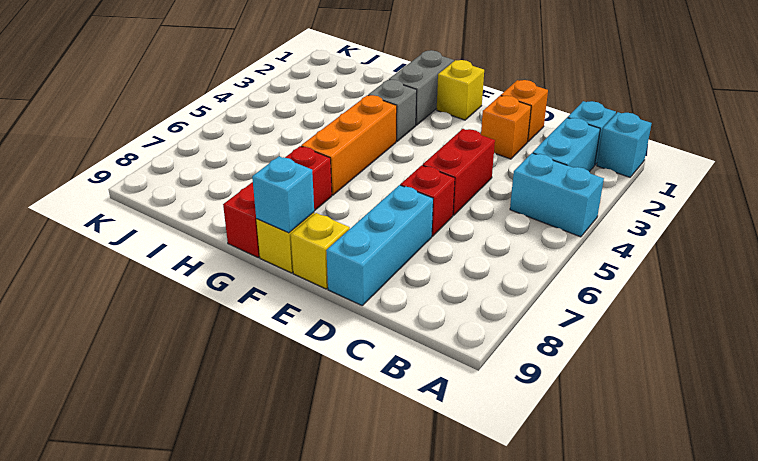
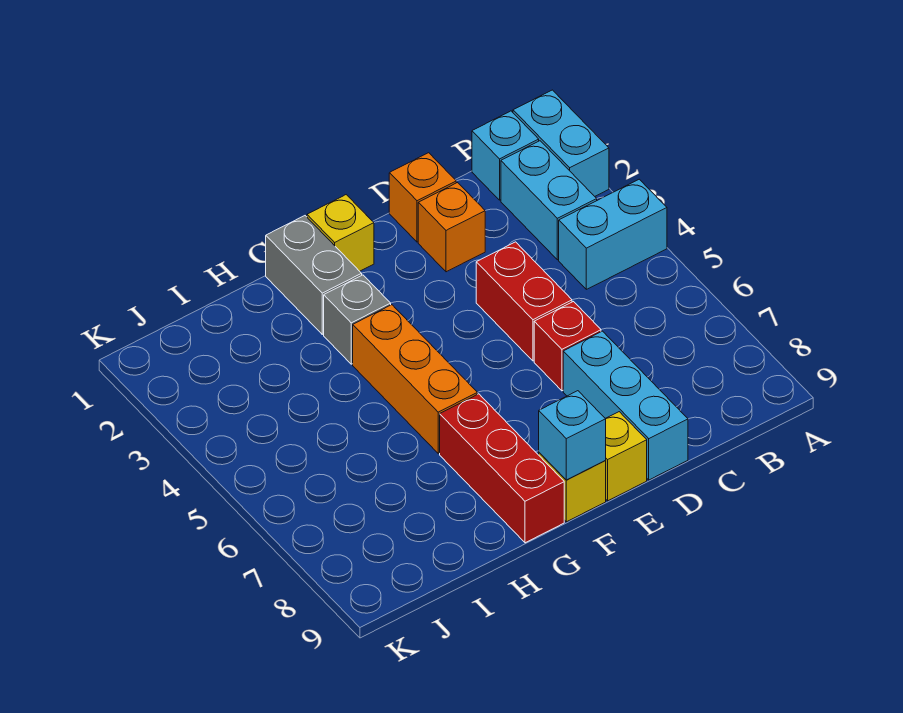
cyan 1x1 brick [597,112,652,177] -> cyan 1x2 brick [513,90,609,196]

